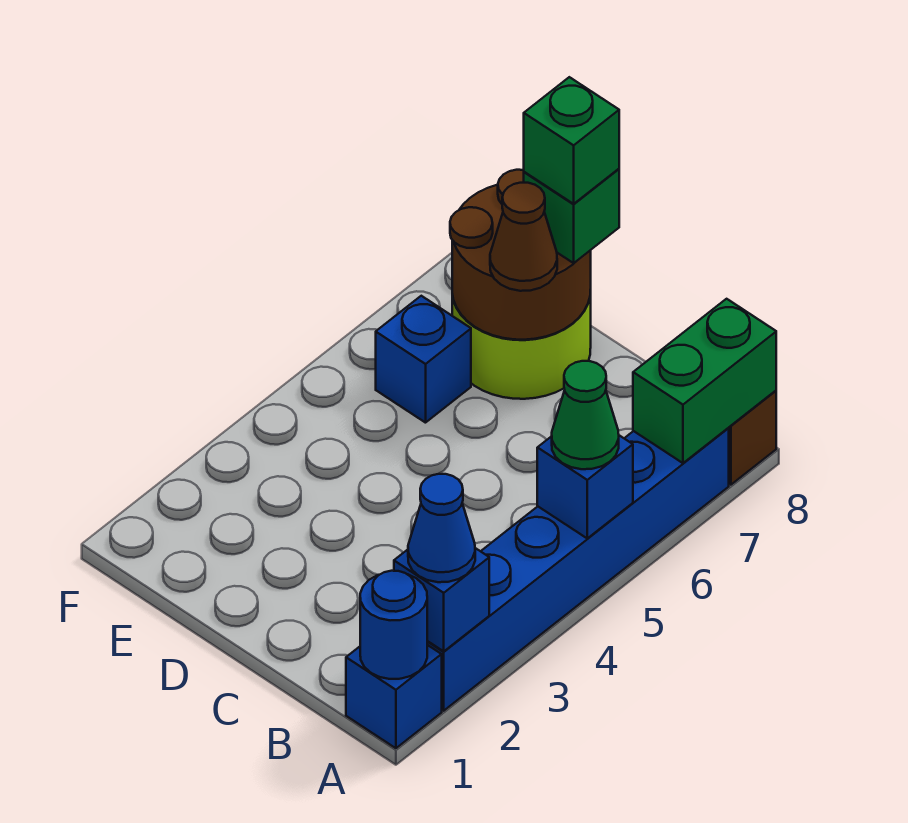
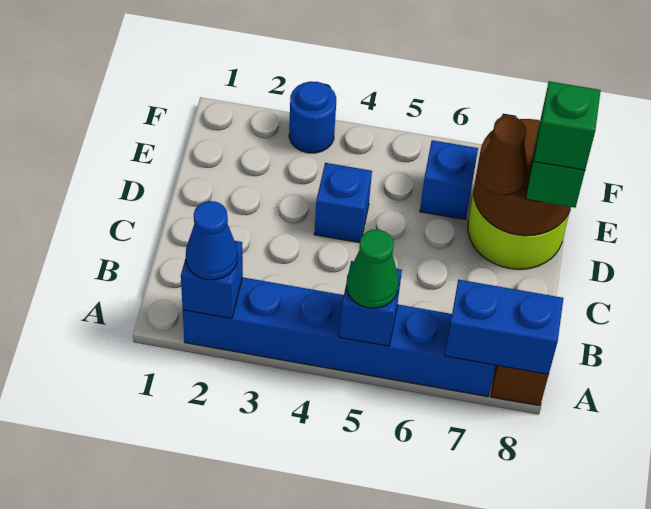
blue 1x1 brick [346,645,442,748] -> blue 1x1 brick moved to [314,163,372,243]
blue 1x1 round brick [360,571,427,679] -> blue 1x1 round brick moved to [289,81,336,153]
green 1x2 brick [633,299,776,463] -> blue 1x2 brick [445,280,563,375]

